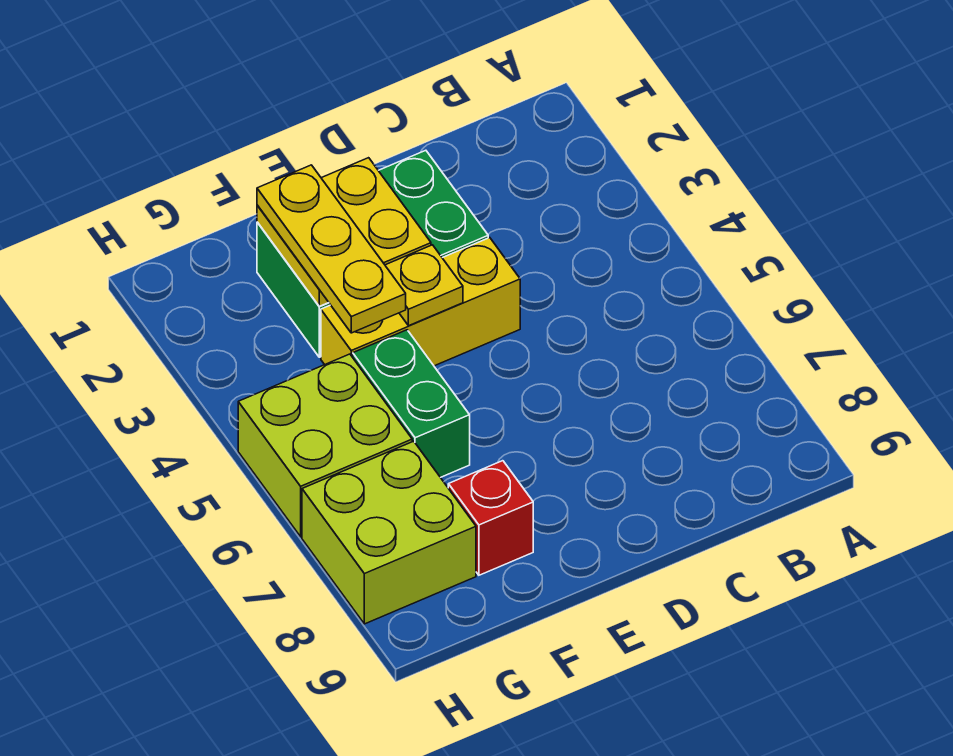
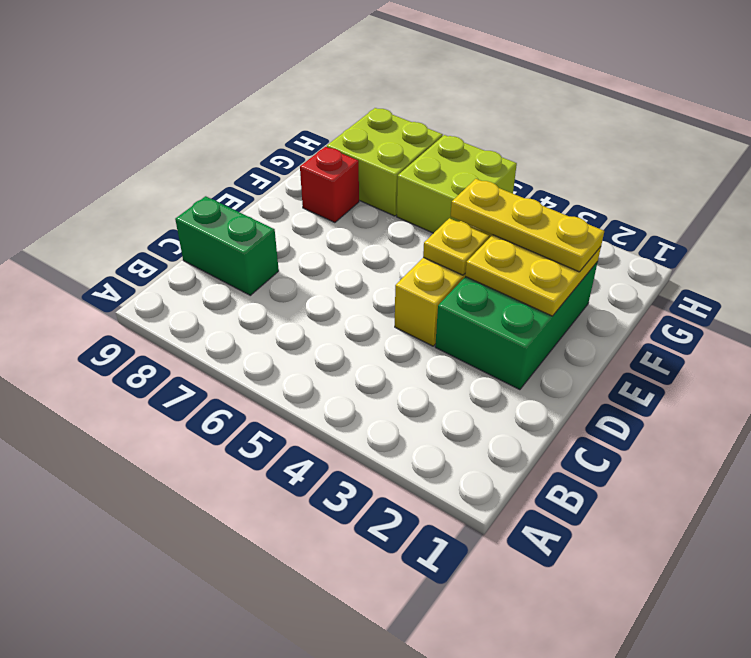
green 1x2 brick [353,330,470,477] -> green 1x2 brick moved to [175,196,279,295]

